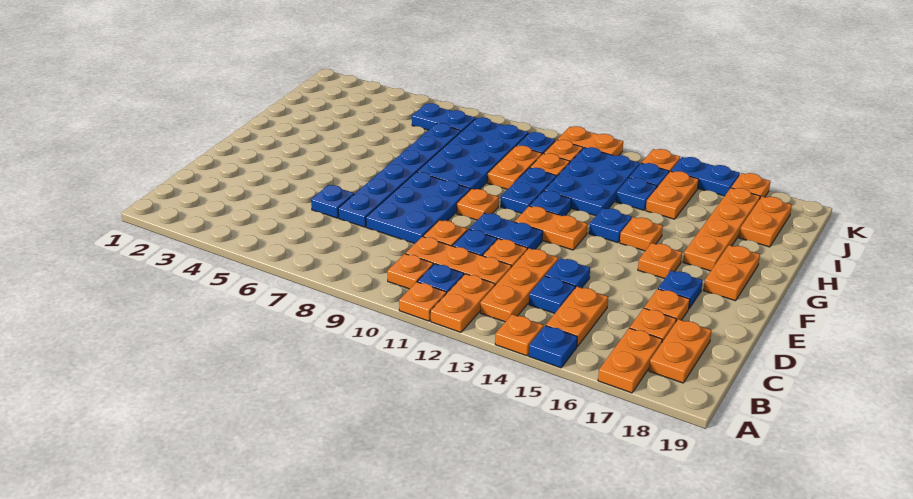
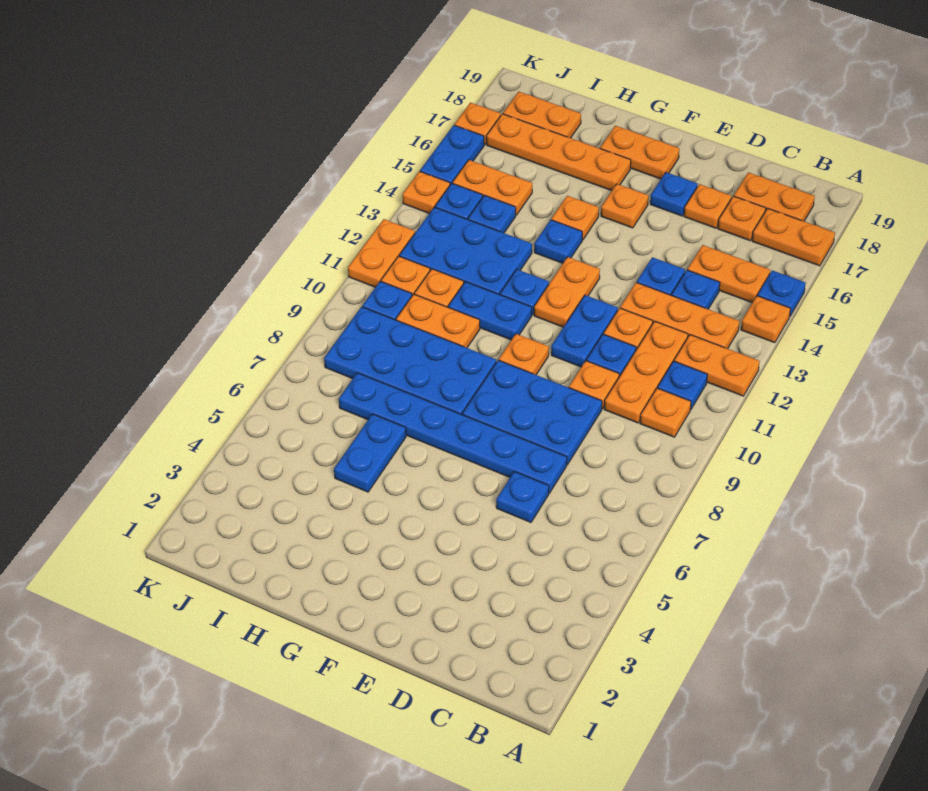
orange 1x1 plate [399,282,446,321] -> none
blue 1x2 plate [412,103,476,131] -> blue 1x2 plate moved to [334,414,406,492]

